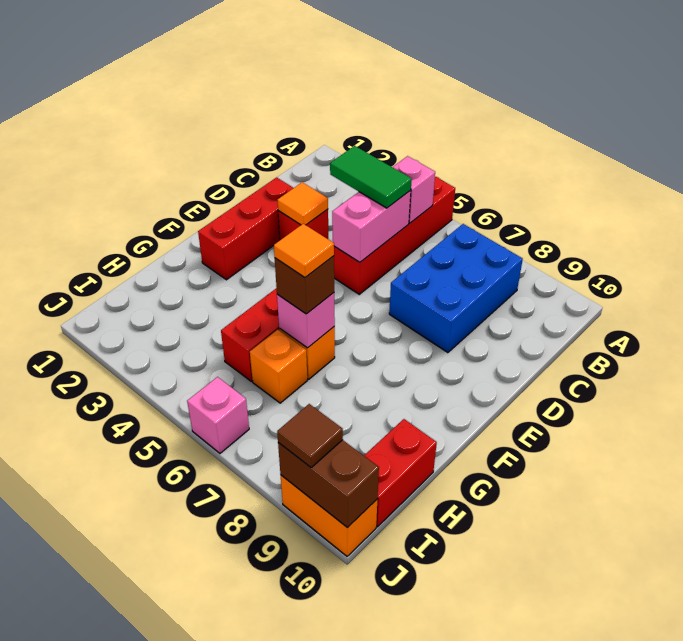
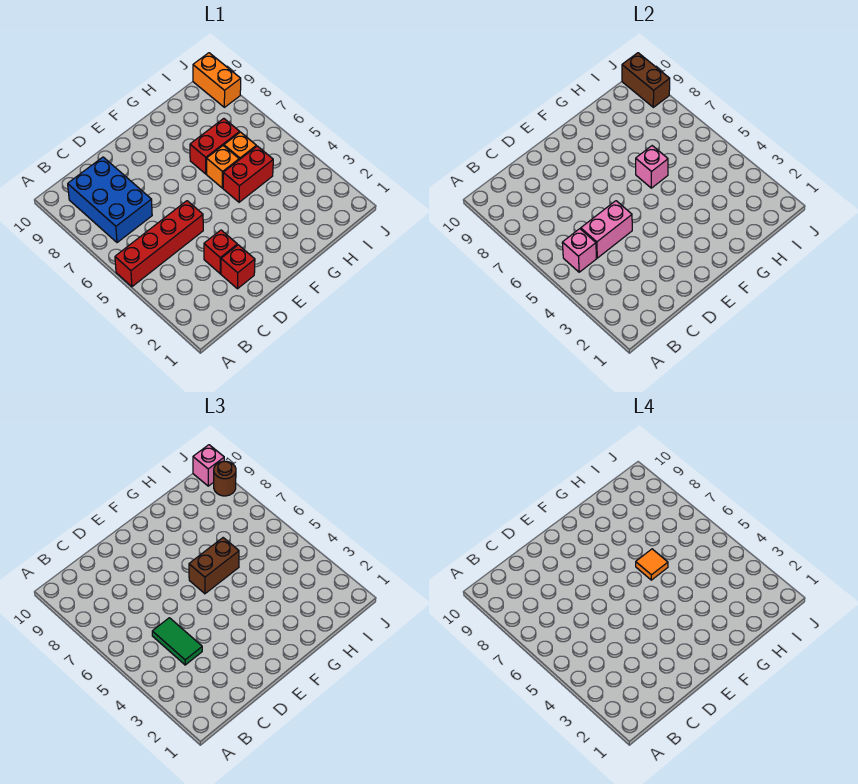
blue 2x3 brick [389,224,523,353] -> blue 2x3 brick turned to [68,157,152,243]
red 1x3 brick [198,177,293,280] -> red 1x1 brick [221,245,255,289]
orange 1x1 tile [278,182,328,225] -> none
brown 1x1 brick [275,256,334,314] -> brown 1x2 brick [189,538,239,594]
red 1x2 brick [364,419,437,527] -> red 1x2 brick moved to [190,119,240,174]
pink 1x1 brick [187,377,249,453] -> pink 1x1 brick moved to [193,445,224,486]
brown 1x1 tile [277,404,343,467] -> brown 1x1 round brick [214,461,236,496]

